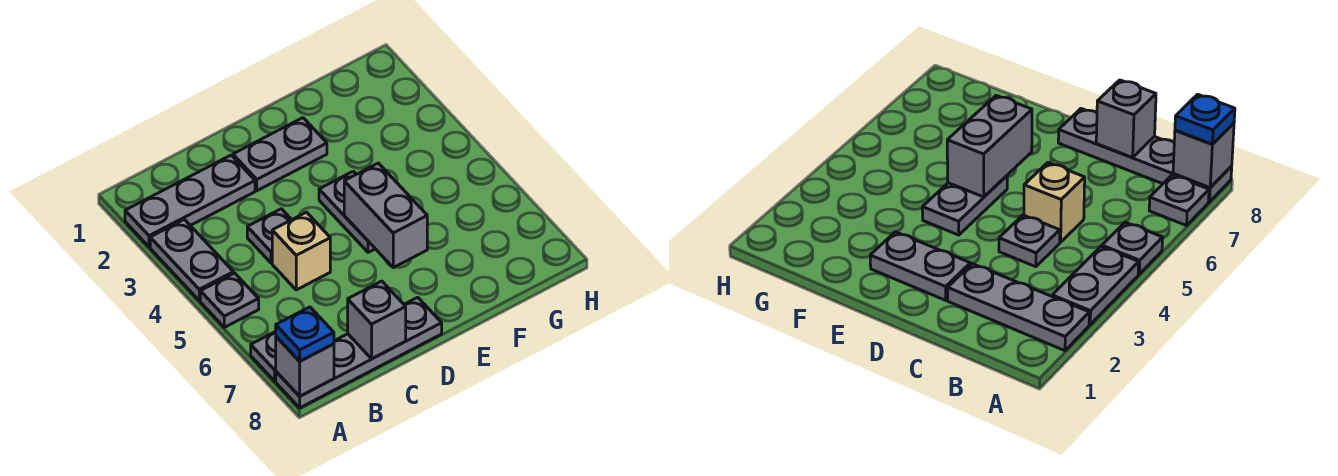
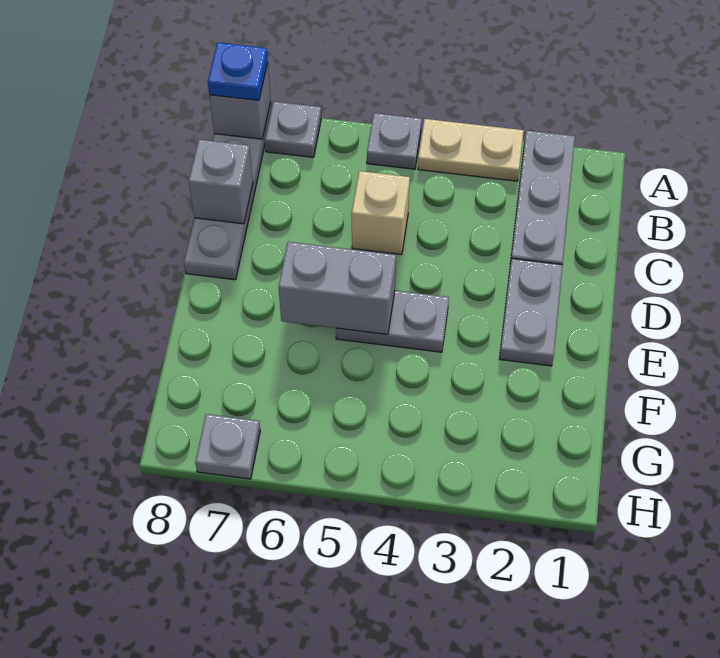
grey 1x2 plate [150,219,233,300] -> tan 1x2 plate [418,119,524,181]
grey 1x1 plate [247,209,292,263] -> grey 1x1 plate moved to [195,414,260,479]

